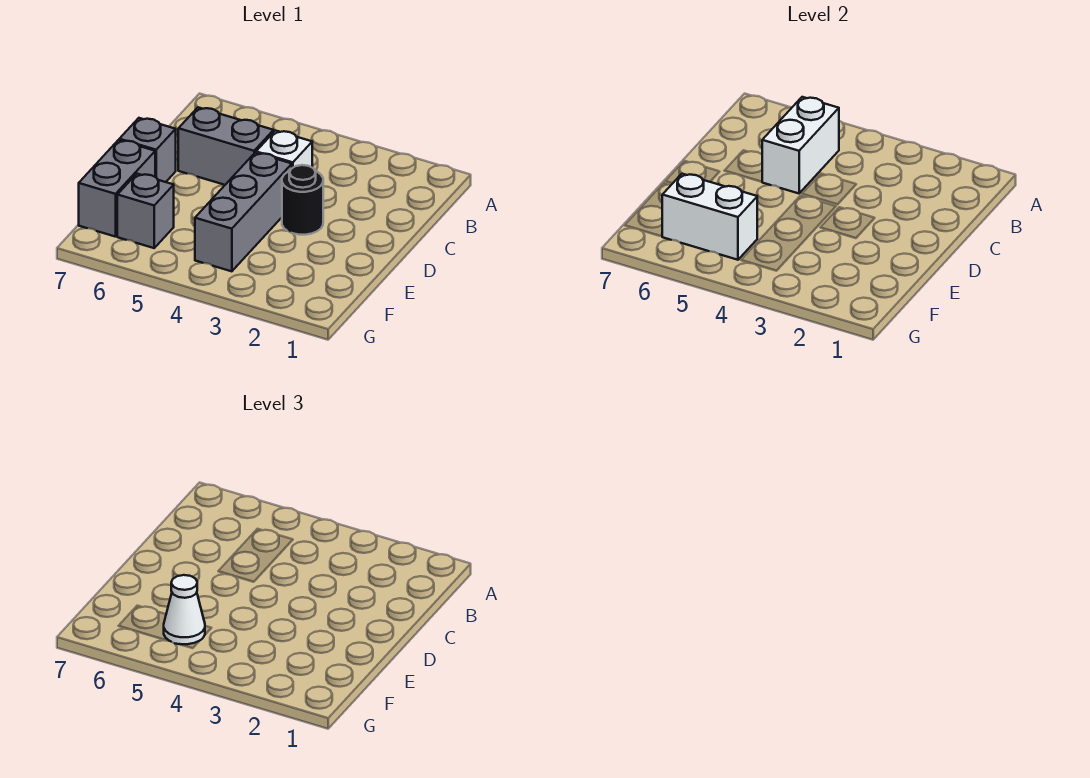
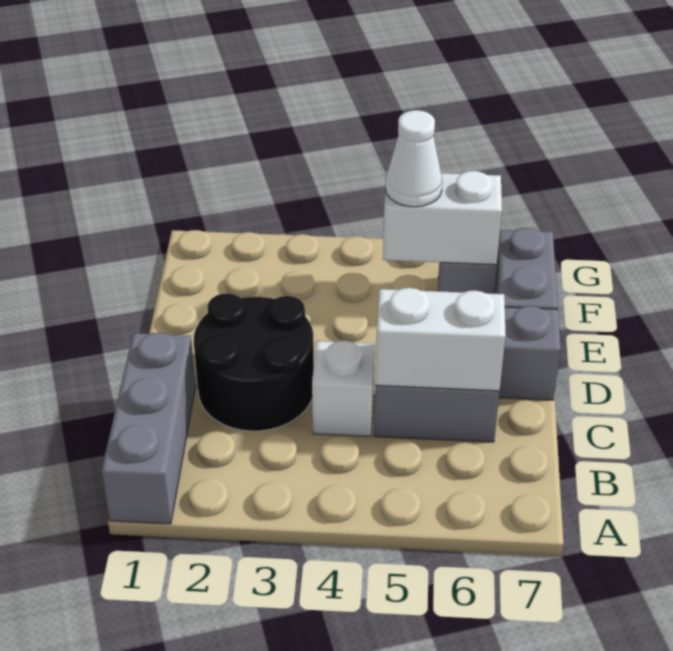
white 1x2 brick [762,97,839,193] -> white 1x2 brick turned to [375,288,506,391]
black 1x1 round brick [282,165,323,235] -> black 2x2 round brick [194,293,314,431]
grey 1x3 brick [195,153,292,271] -> grey 1x3 brick moved to [102,333,196,524]

